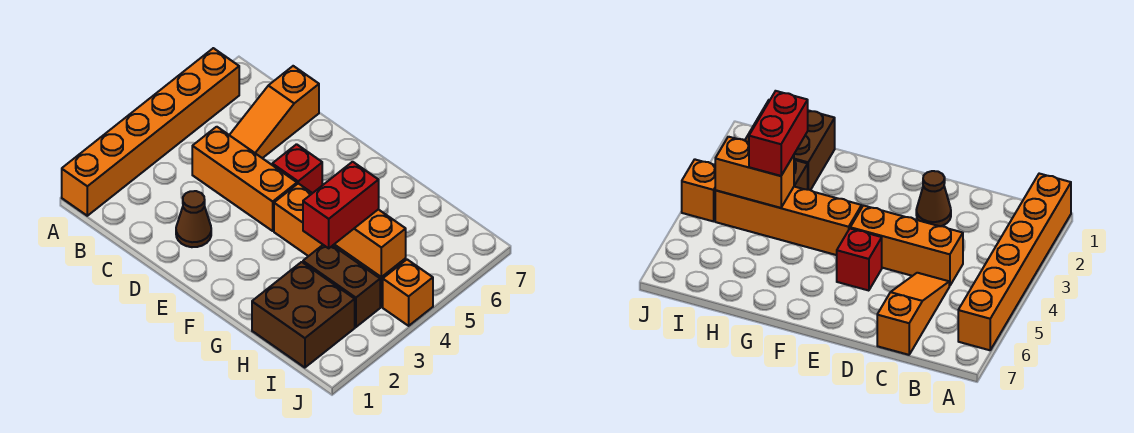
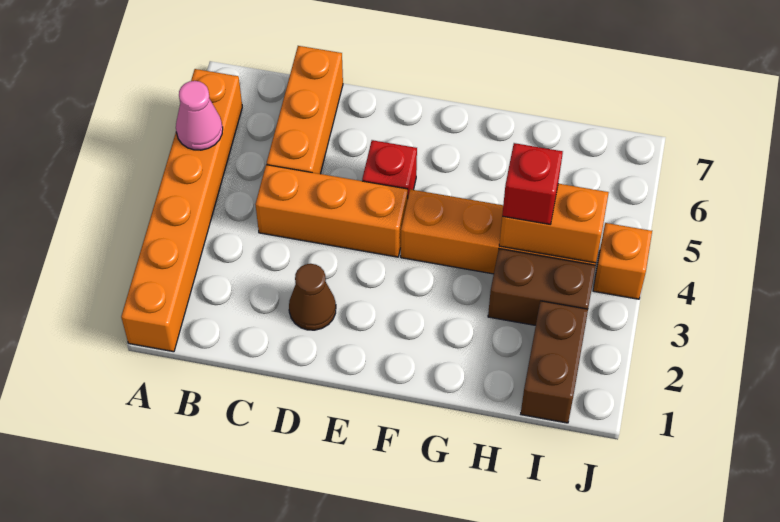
none -> pink 1x1 cone [176,81,223,150]
orange 1x3 slope [230,66,319,158] -> orange 1x3 brick [267,46,343,174]
brown 2x2 brick [252,262,355,368] -> brown 1x2 brick [521,301,588,423]
red 1x2 brick [303,162,379,248] -> red 1x1 brick [502,143,563,225]

